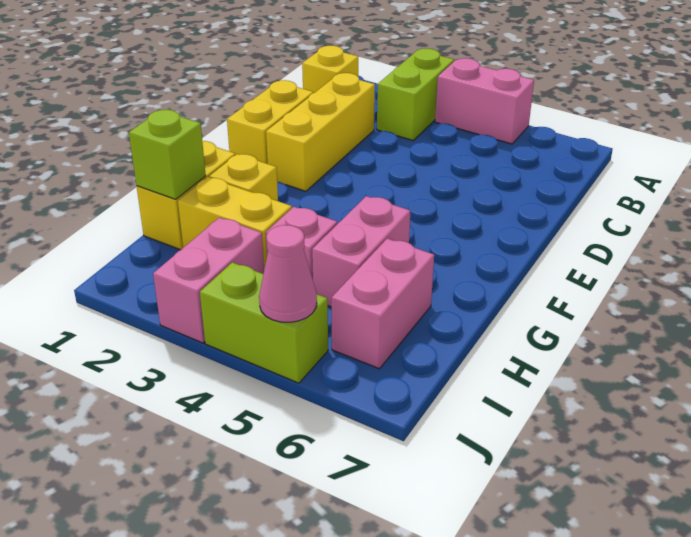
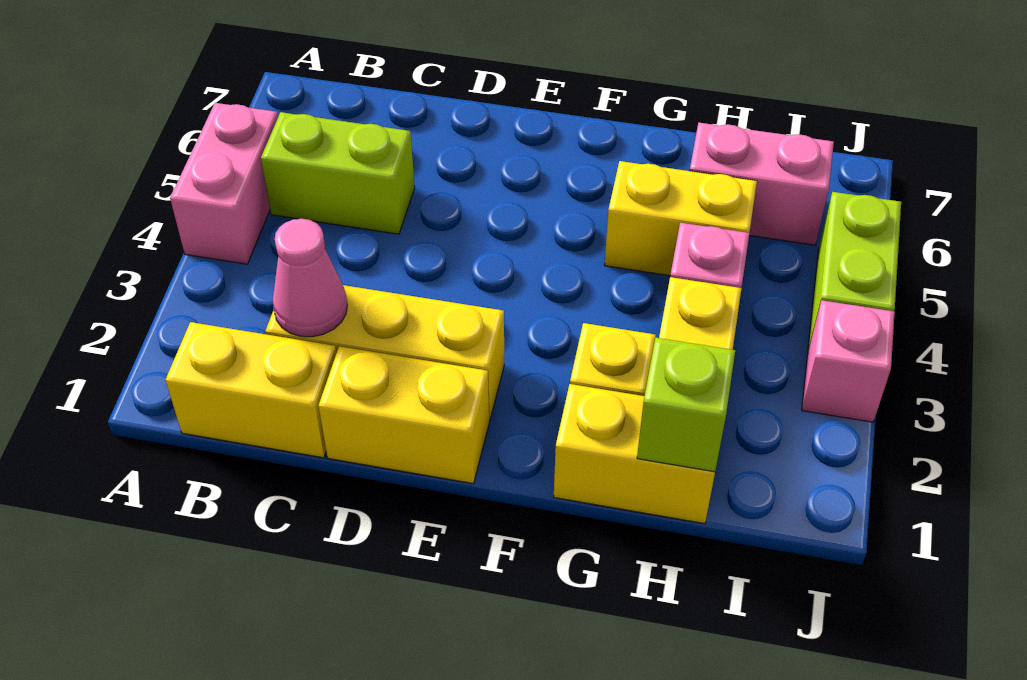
lime 1x2 brick [377,49,454,140] -> lime 1x2 brick moved to [261,112,415,234]
yellow 1x1 brick [302,46,358,93] -> yellow 1x2 brick [166,322,336,458]
pink 1x2 brick [312,196,410,307] -> yellow 1x2 brick [604,161,757,276]
pink 1x2 brick [153,218,264,343] -> pink 1x1 brick [802,300,895,422]
pink 1x1 cone [259,225,317,322] -> pink 1x1 cone moved to [272,219,347,337]

